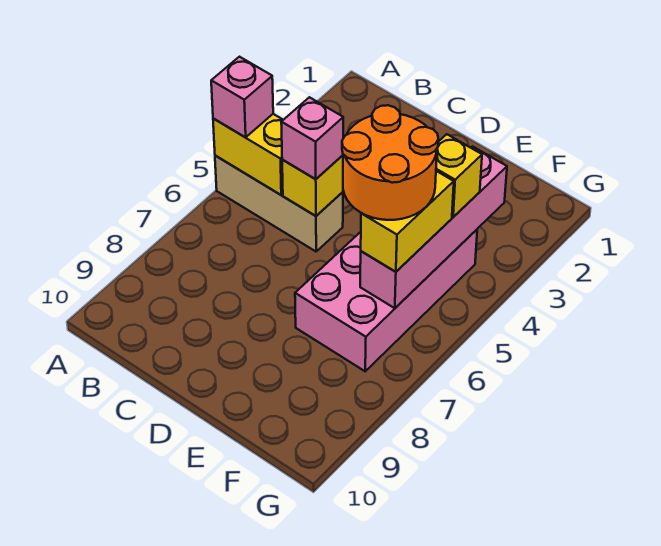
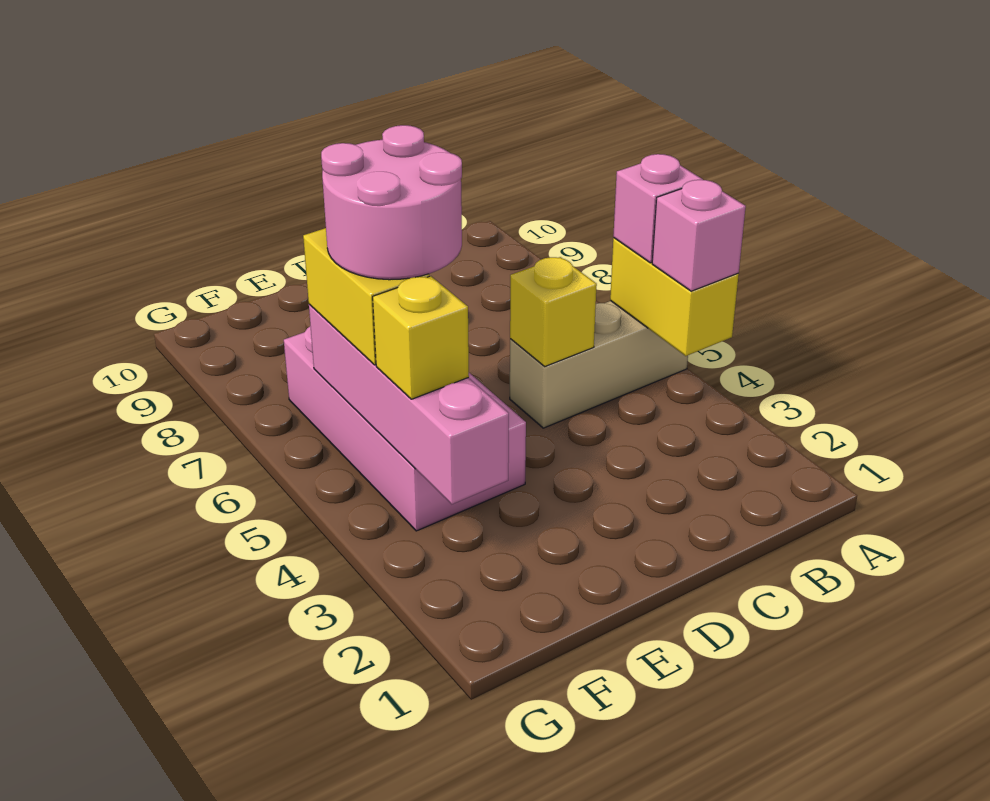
yellow 1x2 brick [213,114,283,195] -> yellow 1x2 brick turned to [610,238,739,356]
pink 1x1 brick [281,97,343,179] -> pink 1x1 brick moved to [652,180,746,291]
orange 2x2 round brick [342,105,438,220] -> pink 2x2 round brick [321,125,462,280]

